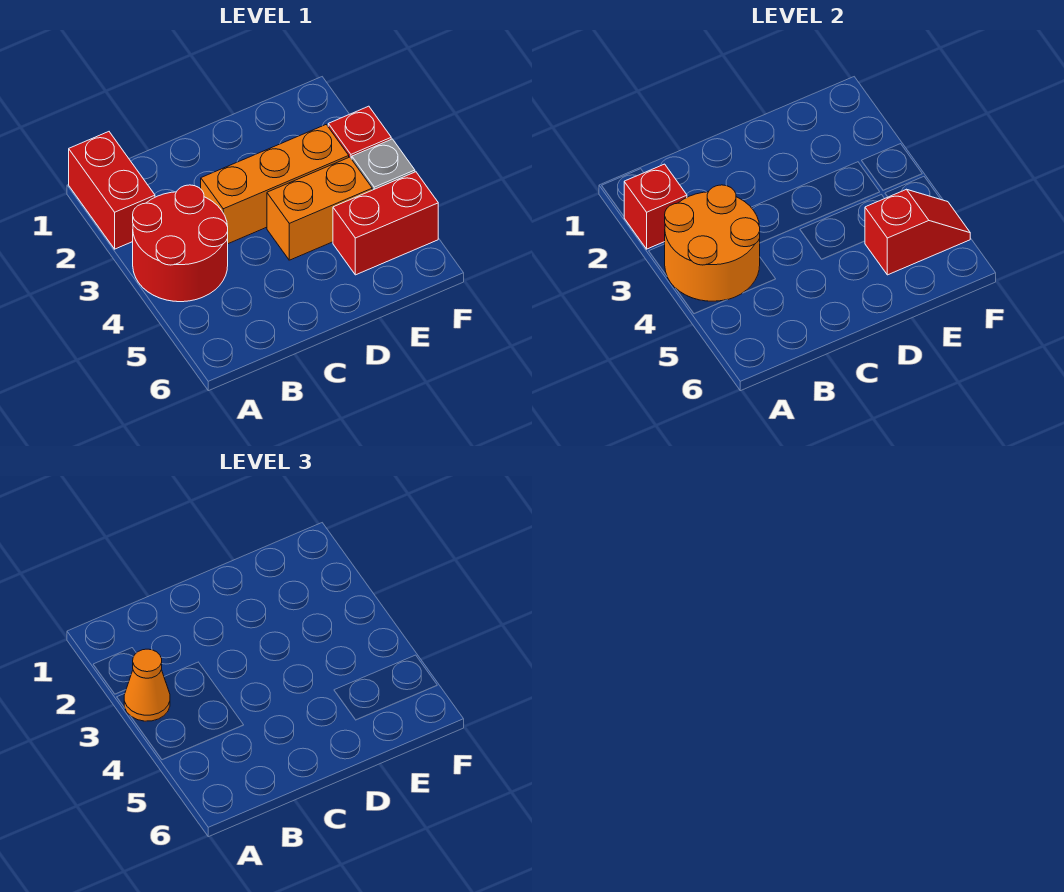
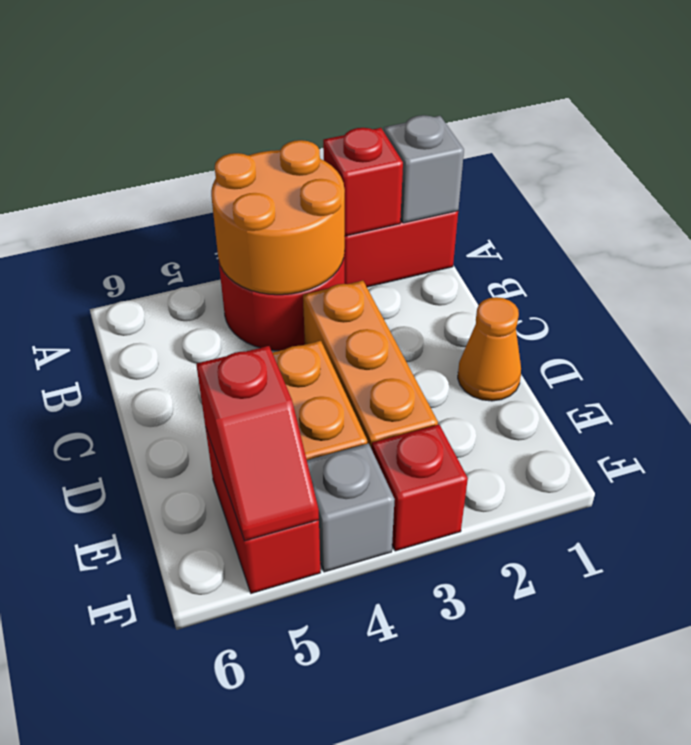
none -> grey 1x1 brick [384,115,464,223]
orange 1x1 cone [124,649,170,721] -> orange 1x1 cone moved to [458,297,521,401]

